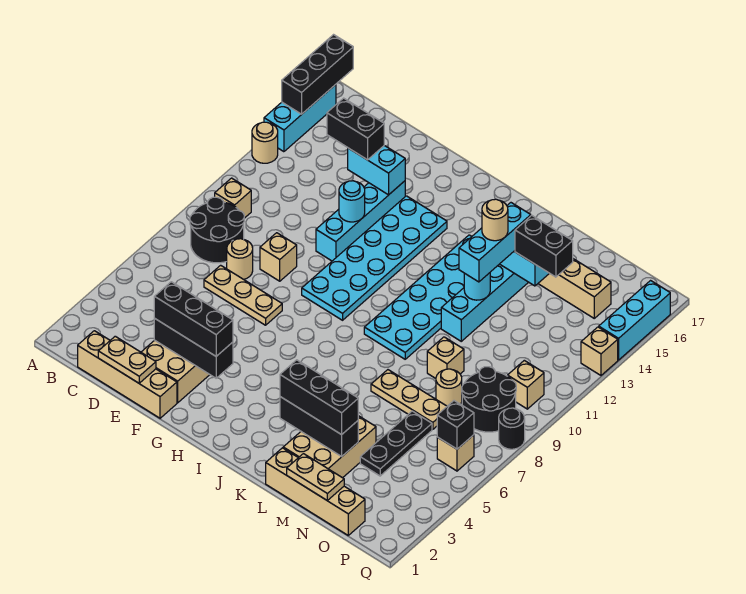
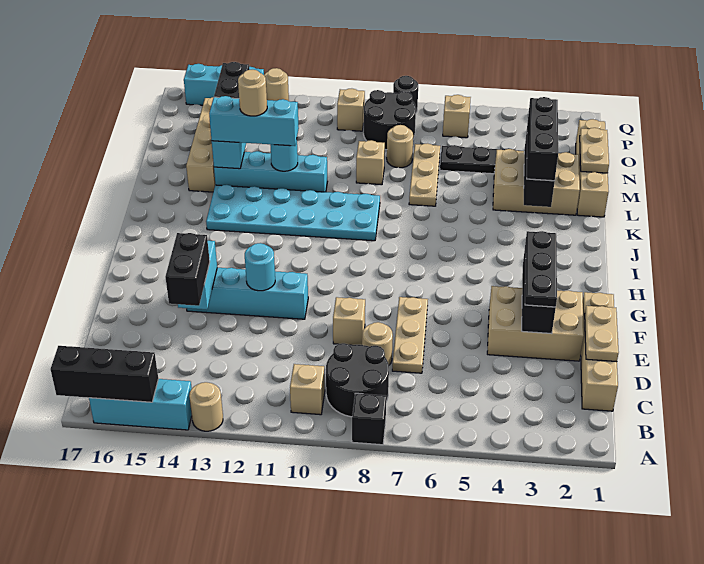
black 1x3 brick [154,282,233,356] -> black 1x3 plate [525,231,557,307]
cyan 2x6 plate [302,196,447,320] -> none
black 1x1 brick [437,401,474,449] -> black 1x1 brick moved to [352,393,386,445]
tan 1x1 brick [581,327,618,375] -> tan 1x1 round brick [264,68,289,101]

